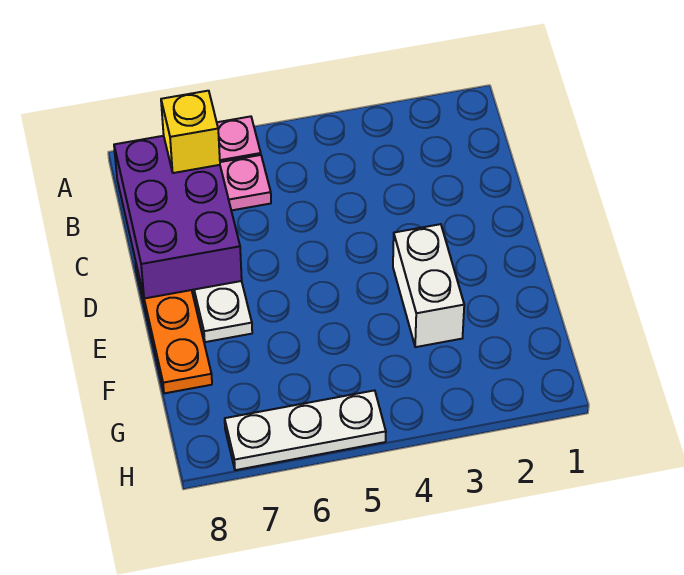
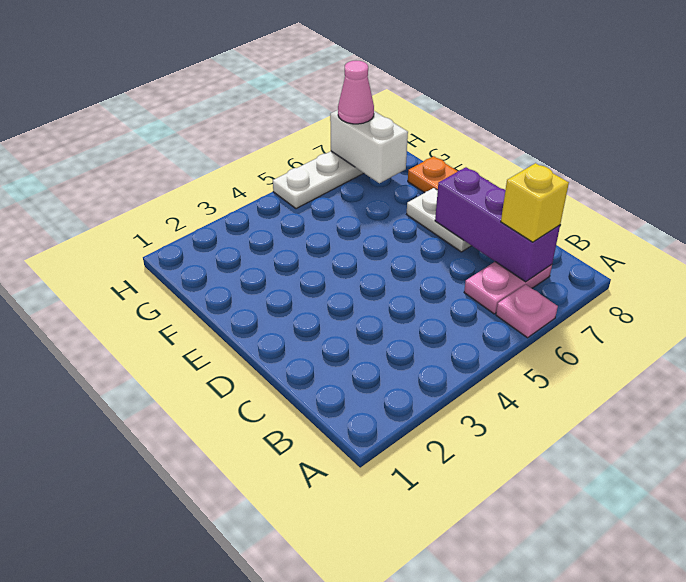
purple 2x3 brick [114,136,242,299] -> purple 1x3 brick [435,167,560,282]
white 1x2 brick [393,224,464,347] -> white 1x2 brick moved to [330,110,408,183]
none -> pink 1x1 cone [338,61,374,124]

